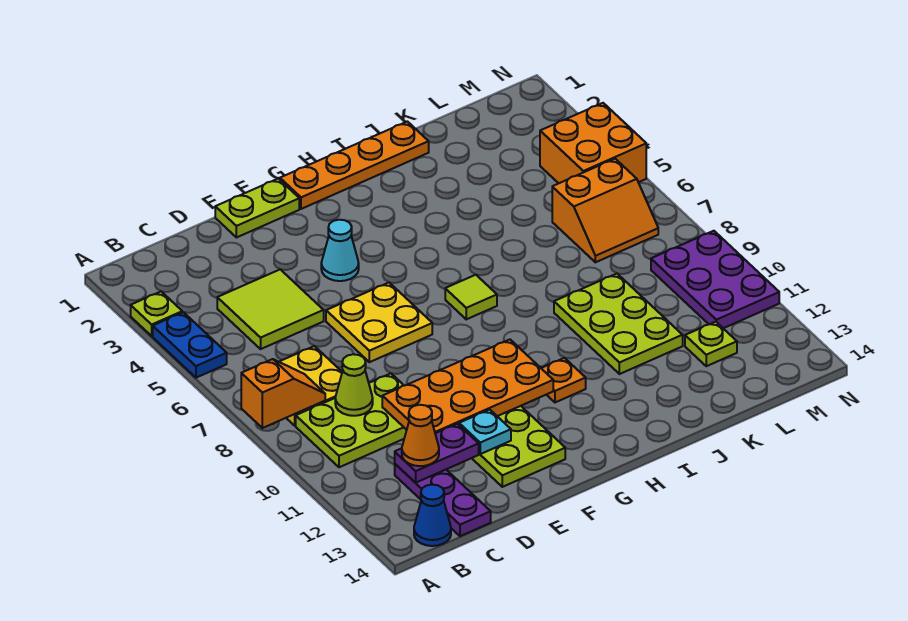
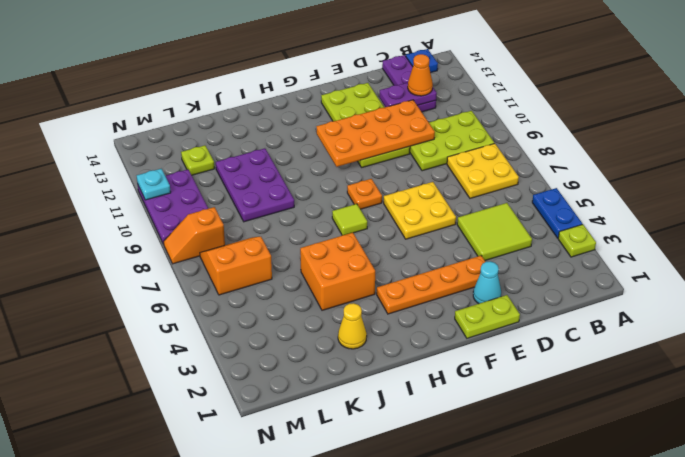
orange 1x2 slope [241,359,325,428] -> orange 1x2 slope moved to [164,207,225,264]
blue 1x1 cone [414,485,451,546] -> blue 1x1 plate [406,49,438,73]
lime 1x1 cone [335,354,373,416] -> none
cyan 1x1 plate [459,410,511,454] -> cyan 1x1 plate moved to [137,169,171,200]
cyan 1x1 cone [321,220,359,281] -> cyan 1x1 cone moved to [473,261,501,304]
orange 1x4 plate [280,122,429,209] -> orange 1x4 plate moved to [377,256,485,314]
orange 1x1 plate [541,358,586,402] -> orange 1x1 plate moved to [347,179,382,209]
none -> yellow 1x1 cone [338,303,367,349]
lime 2x3 plate [554,274,683,374] -> purple 2x3 plate [216,148,294,222]
orange 2x2 brick [540,103,646,183] -> orange 2x2 brick moved to [300,233,375,310]

